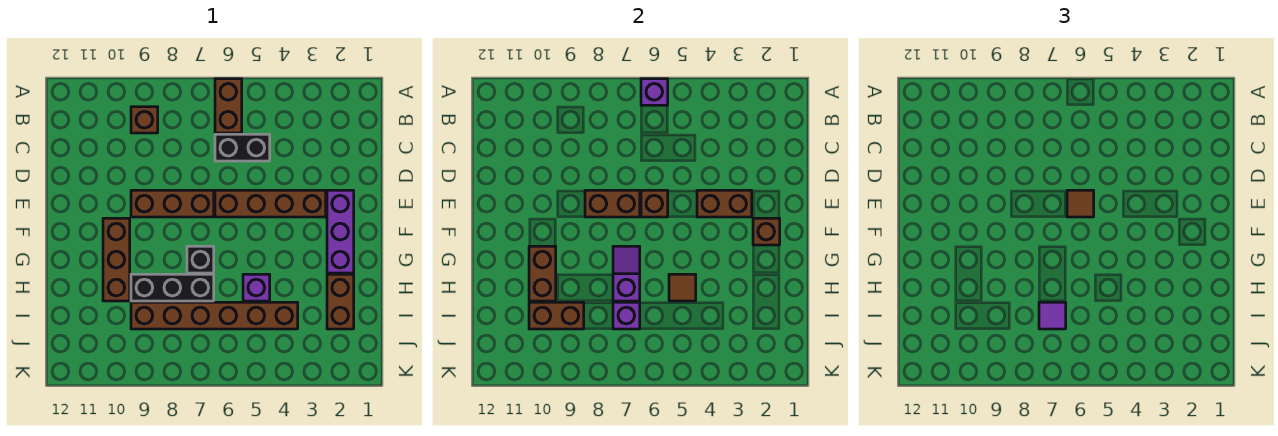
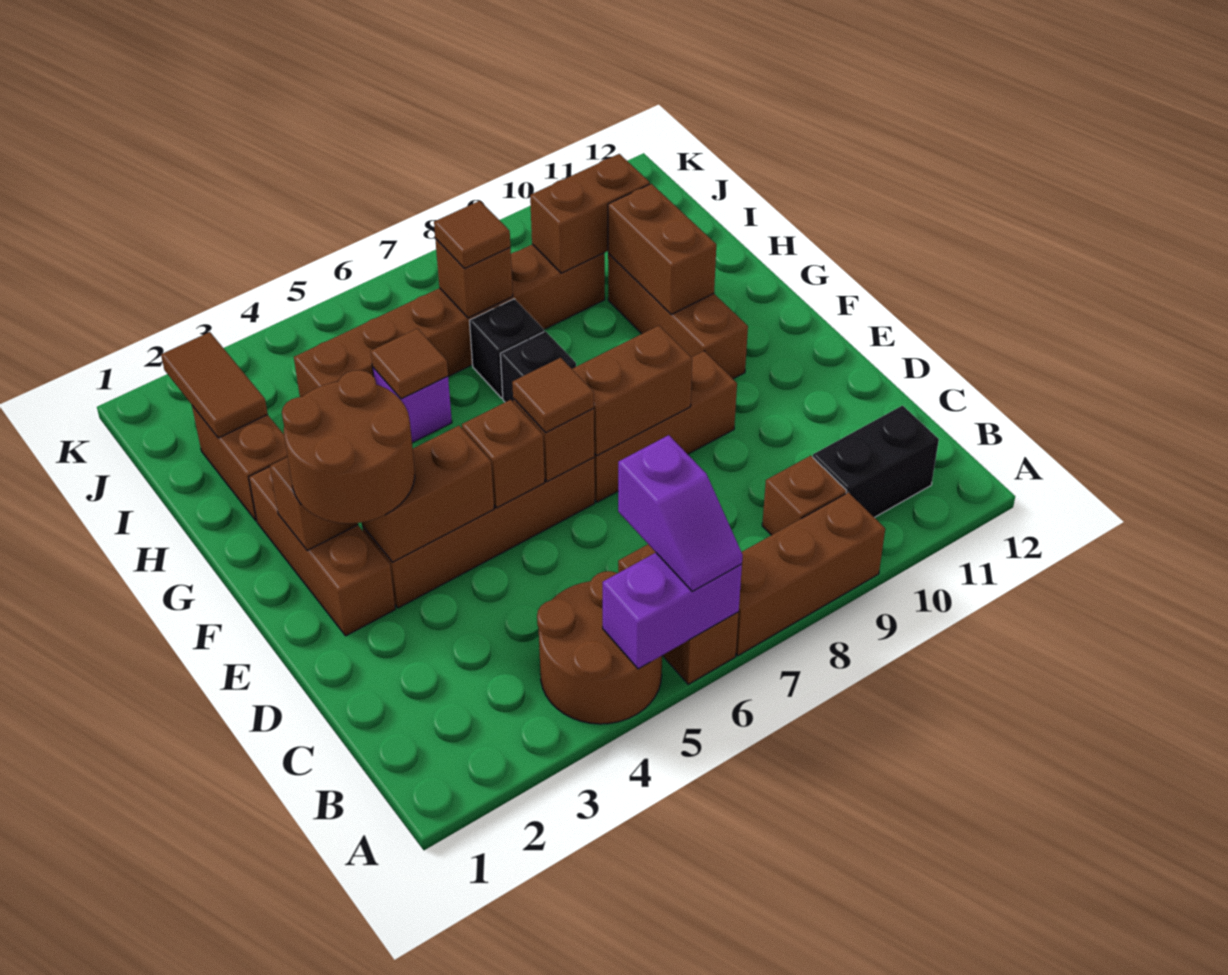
none -> brown 2x2 round brick [537,571,662,724]
purple 1x1 brick [641,79,668,105] -> purple 1x2 brick [603,553,742,669]
none -> brown 1x3 brick [736,492,885,655]
black 1x2 brick [215,134,270,161] -> black 1x2 brick moved to [813,406,939,518]
purple 1x3 brick [327,190,354,273] -> brown 1x3 brick [249,467,395,636]
none -> brown 2x2 round brick [282,370,415,523]
none -> brown 1x1 brick [462,400,545,508]
purple 1x2 slope [613,246,640,301] -> purple 1x2 slope moved to [618,435,743,591]
black 1x3 brick [131,274,214,301] -> black 1x1 brick [470,299,544,398]
none -> brown 1x2 tile [161,332,268,438]
purple 1x1 brick [613,302,640,329] -> brown 1x1 brick [435,239,513,318]
purple 1x1 tile [1039,302,1066,329] -> brown 1x1 tile [434,201,510,268]

